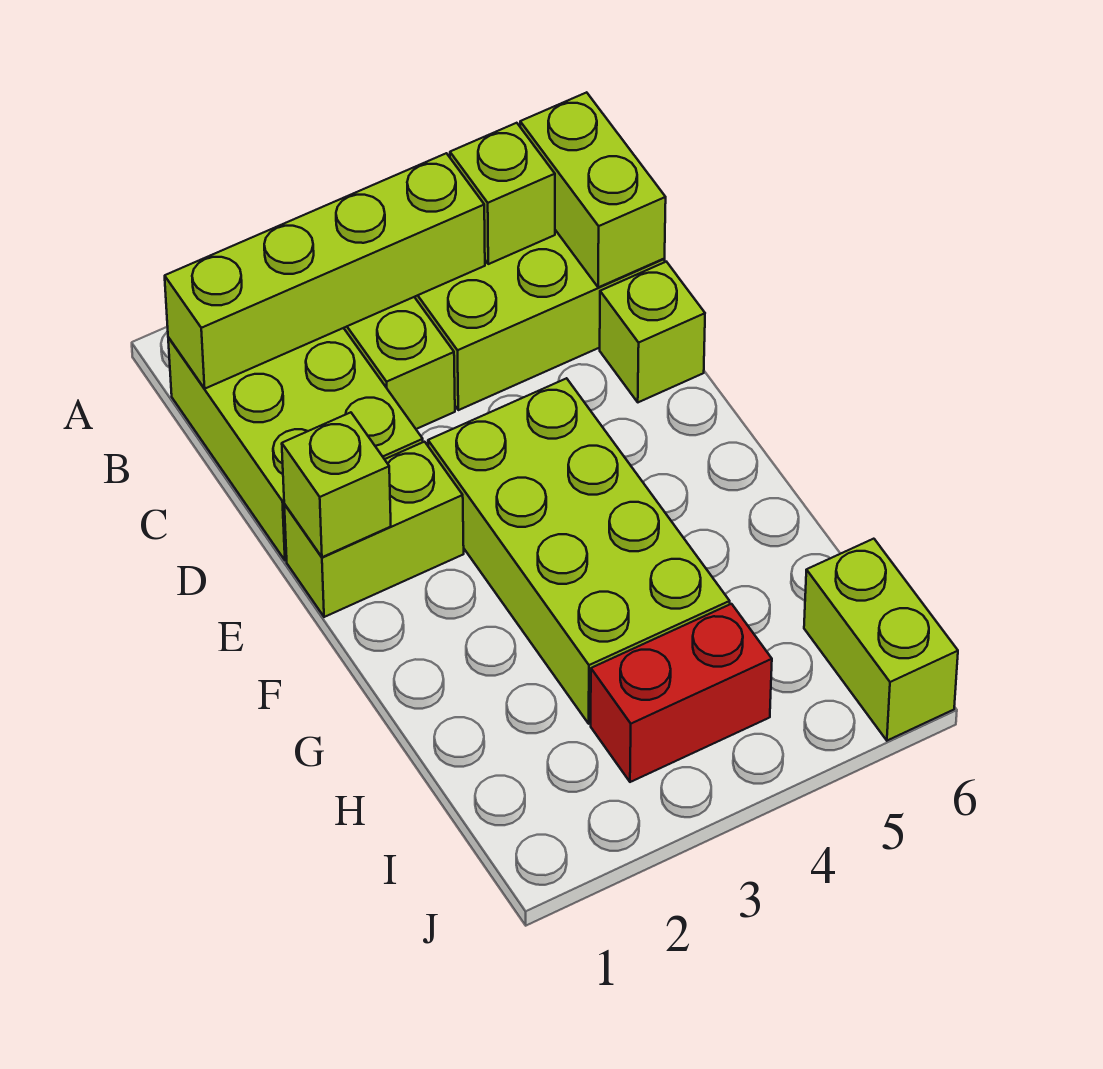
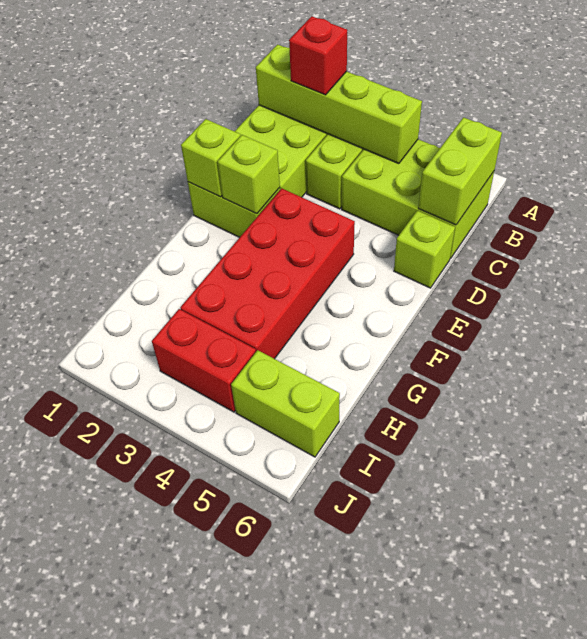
none -> red 1x1 brick [289,16,347,95]
lime 1x1 brick [450,123,555,264] -> lime 1x1 brick moved to [218,135,280,214]
lime 2x4 brick [428,378,730,724] -> red 2x4 brick [180,188,355,359]
lime 1x2 brick [804,539,958,741] -> lime 1x2 brick turned to [231,350,340,457]

